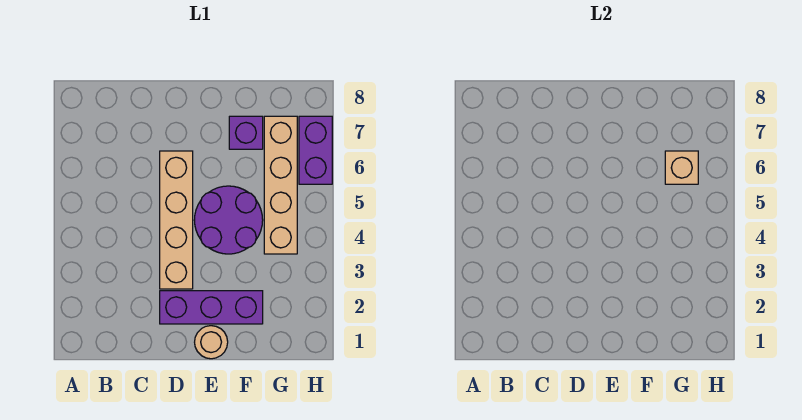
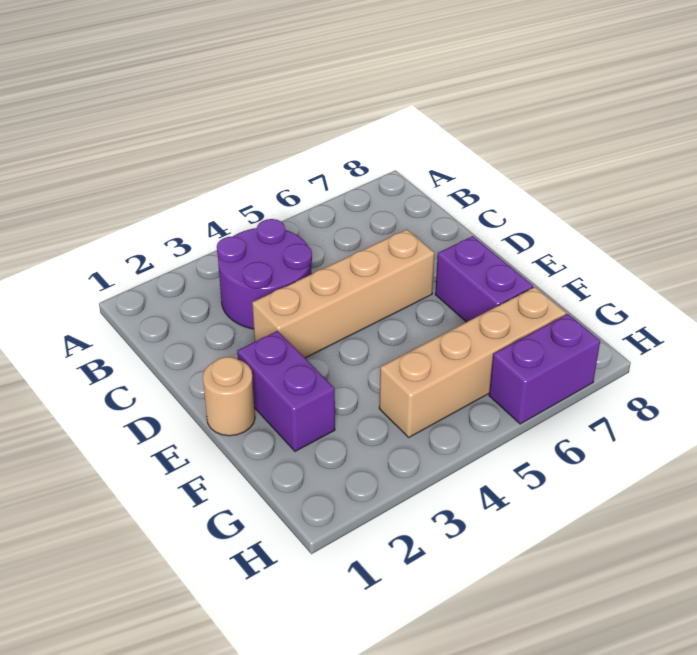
purple 1x3 brick [160,291,263,324] -> purple 1x2 brick [237,331,335,451]
purple 2x2 round brick [194,186,263,254] -> purple 2x2 round brick moved to [217,219,312,329]
purple 1x1 brick [229,116,263,149] -> purple 1x2 brick [435,236,533,322]
tan 1x1 brick [665,151,698,184] -> none

